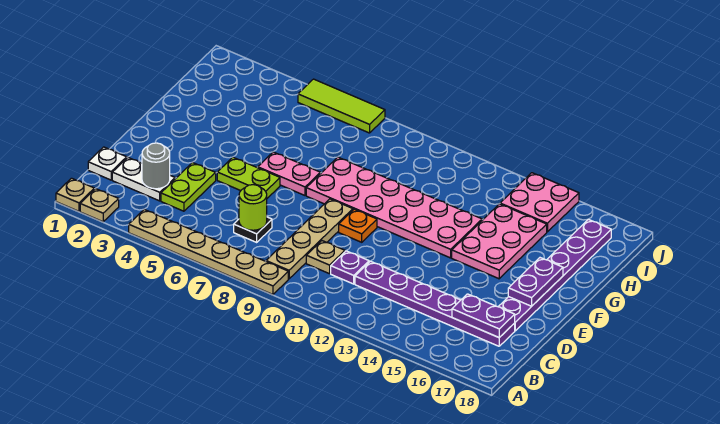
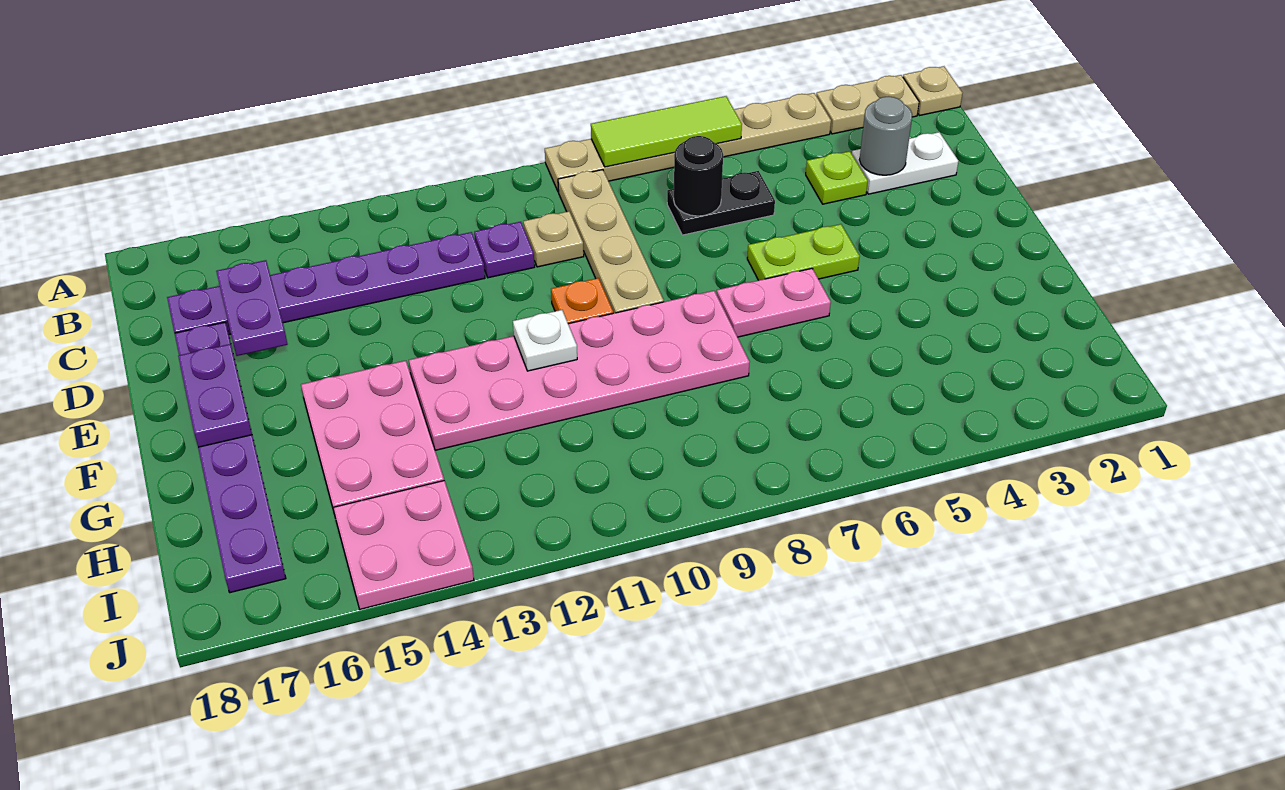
tan 1x1 plate [80,189,119,222] -> tan 1x2 plate [816,75,919,134]
white 1x1 plate [88,147,127,180] -> white 1x1 plate moved to [513,310,577,371]
lime 1x2 plate [161,162,216,211] -> lime 1x1 plate [806,151,868,204]
black 1x1 plate [234,217,272,242] -> black 1x2 plate [667,171,775,235]
lime 1x1 round brick [239,185,267,230] -> black 1x1 round brick [674,136,723,216]
purple 1x2 plate [452,294,515,337] -> purple 1x2 plate turned to [216,260,288,356]
lime 1x3 tile [298,79,385,133] -> lime 1x3 tile moved to [591,96,742,167]

